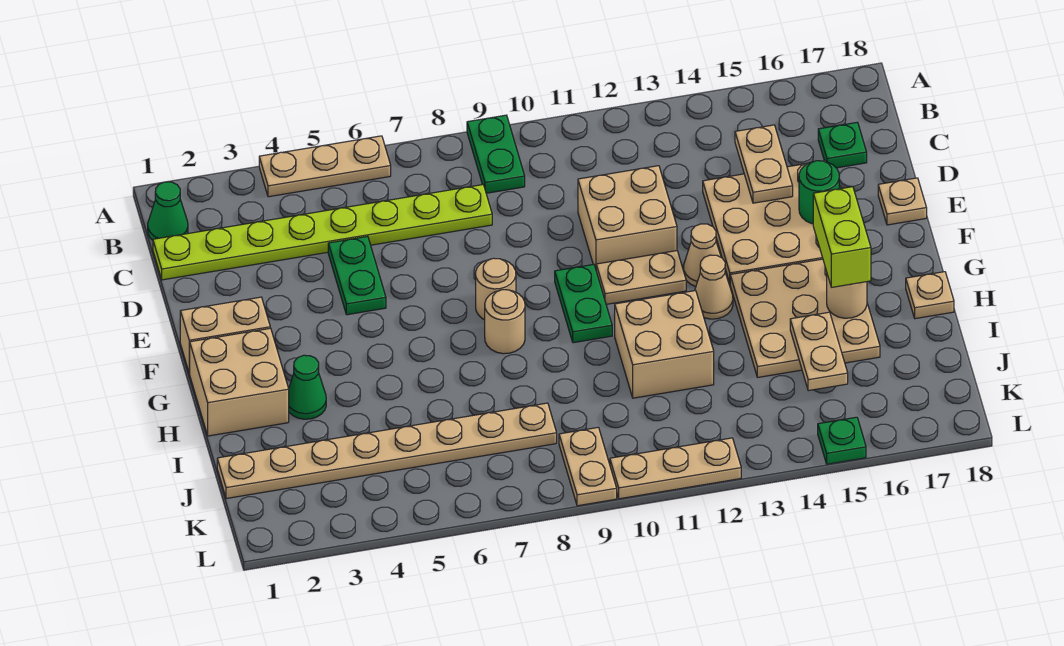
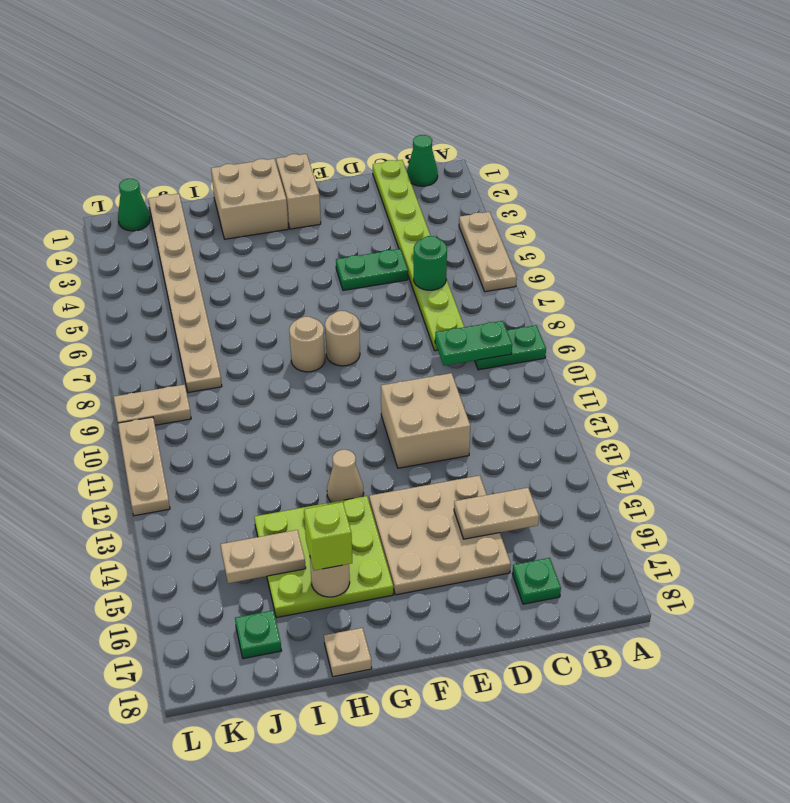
green 1x1 round brick [799,161,839,224] -> green 1x1 round brick moved to [414,236,447,290]
tan 1x1 plate [878,178,927,225] -> none
green 1x2 plate [555,264,612,343] -> green 1x2 plate moved to [435,321,512,366]
tan 1x2 plate [596,251,686,304] -> none
tan 1x1 cone [683,224,721,287] -> none
tan 3x3 plate [730,259,880,377] -> lime 3x3 plate [254,496,393,618]
lime 1x2 brick [813,187,871,287] -> lime 1x1 brick [304,502,352,570]
green 1x1 cone [289,355,326,419] -> green 1x1 cone moved to [118,179,150,231]
tan 2x2 brick [615,291,714,398] -> none
green 1x1 plate [818,417,866,464] -> green 1x1 plate moved to [235,611,282,659]

